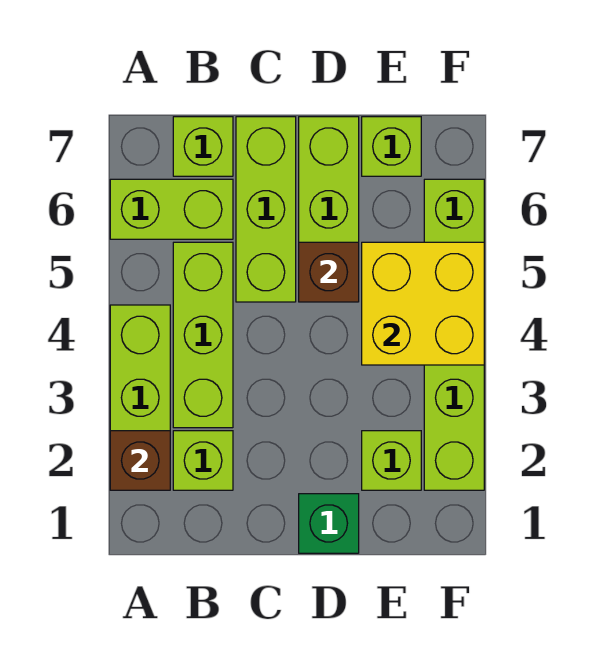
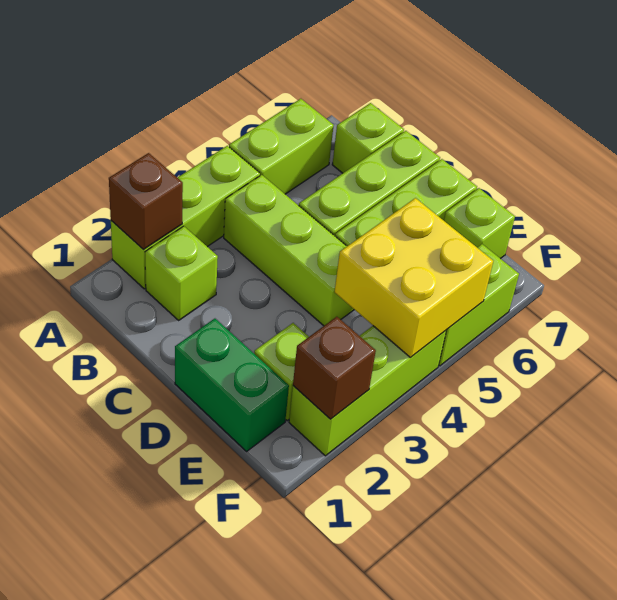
lime 1x2 brick [110,179,233,239] -> lime 1x2 brick turned to [229,99,334,194]
lime 1x3 brick [173,242,233,428] -> lime 1x3 brick turned to [224,175,354,326]
green 1x1 brick [299,494,359,553] -> green 1x2 brick [175,319,289,451]
brown 1x1 brick [299,242,359,302] -> brown 1x1 brick moved to [293,317,376,419]

